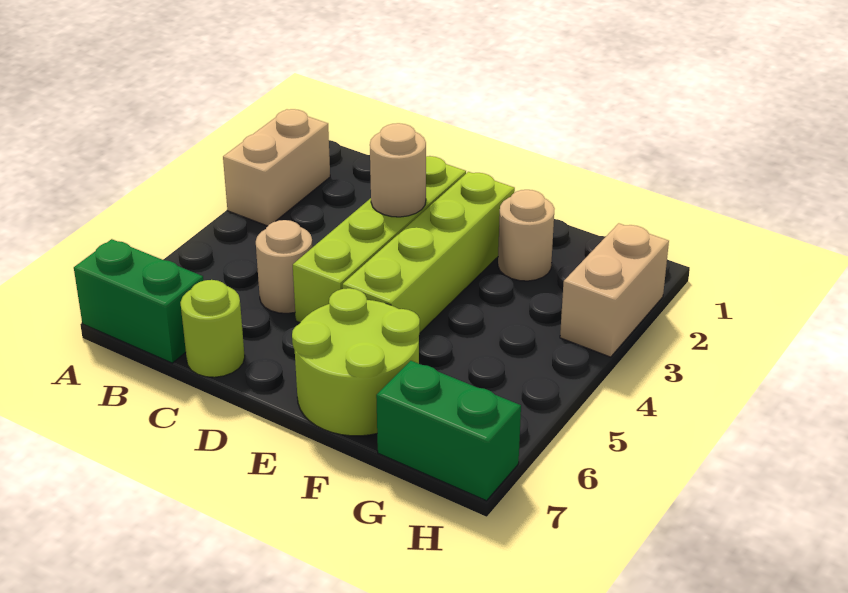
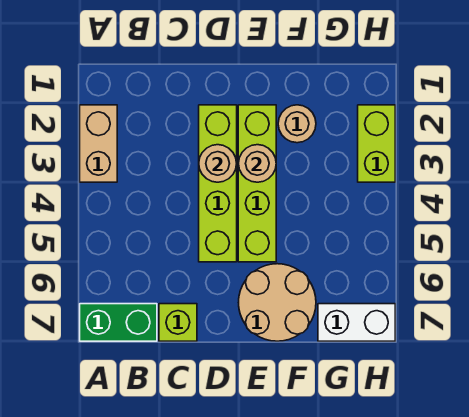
tan 1x1 round brick [256,220,313,313] -> tan 1x1 round brick moved to [238,145,276,182]
lime 1x1 round brick [180,280,245,377] -> lime 1x1 brick [159,304,197,341]
lime 2x2 round brick [292,288,420,436] -> tan 2x2 round brick [239,264,316,341]
green 1x2 brick [376,361,521,501] -> white 1x2 brick [318,304,395,341]
tan 1x2 brick [560,223,669,357] -> lime 1x2 brick [358,105,395,182]

